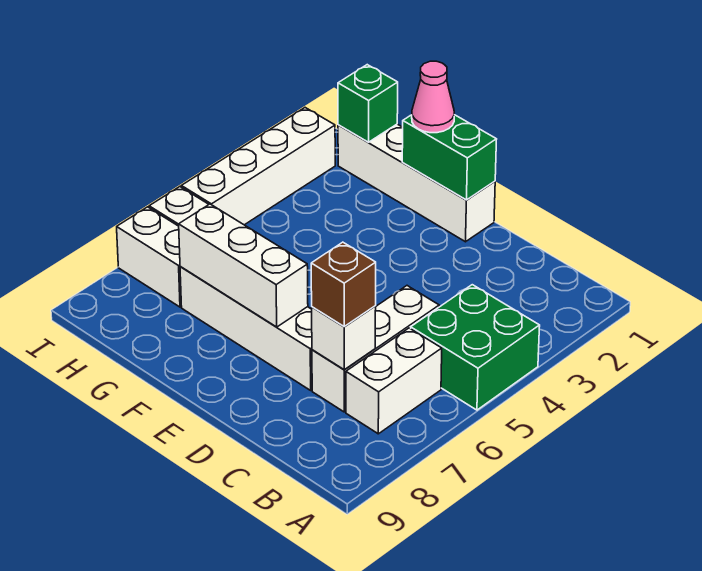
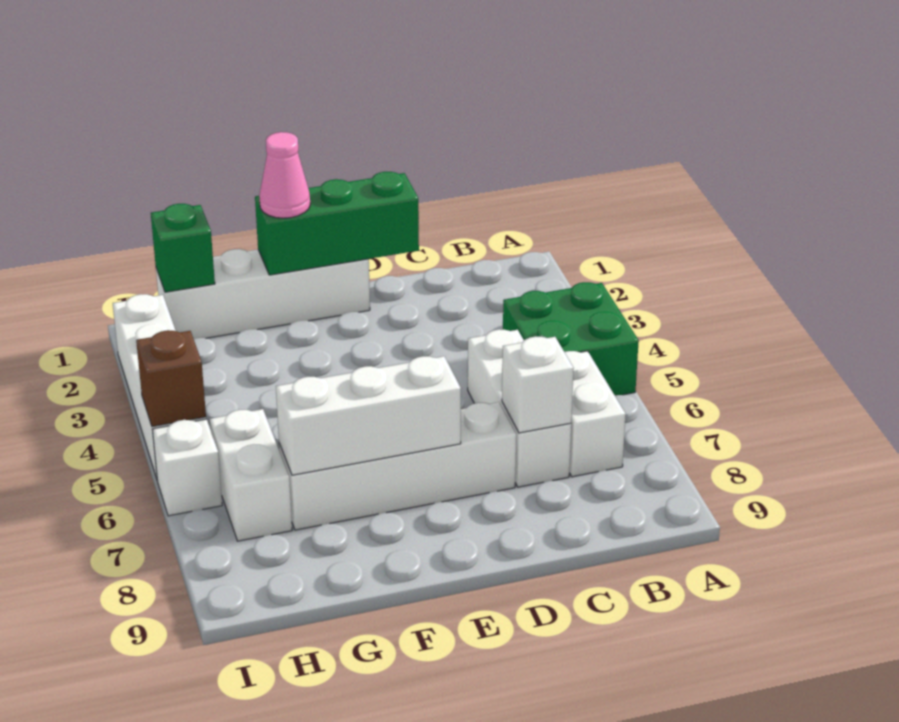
brown 1x1 brick [311,242,376,327] -> brown 1x1 brick moved to [136,330,206,427]
green 1x2 brick [402,115,497,200] -> green 1x3 brick [255,172,419,275]
white 1x2 brick [117,207,181,307] -> white 1x2 brick turned to [210,409,292,541]

